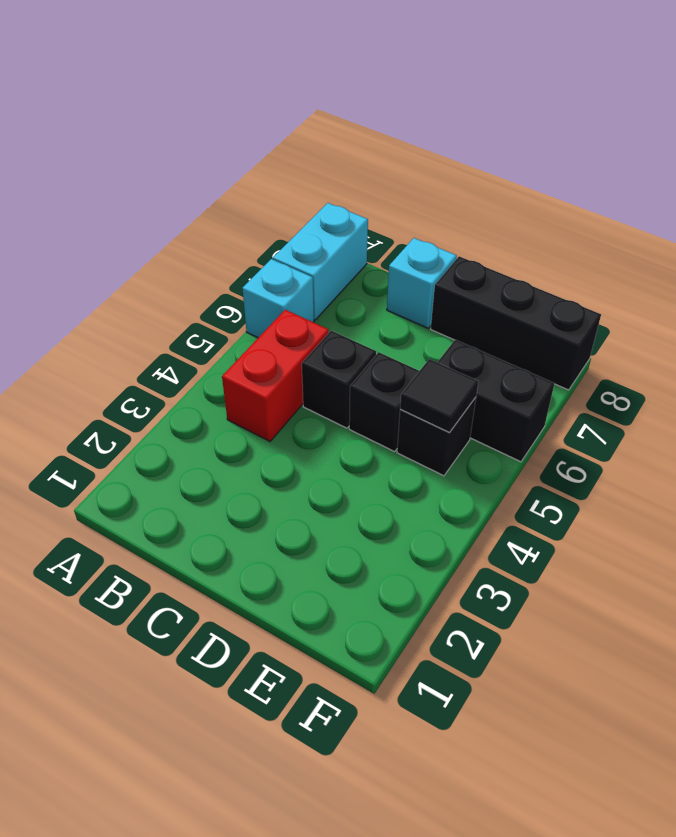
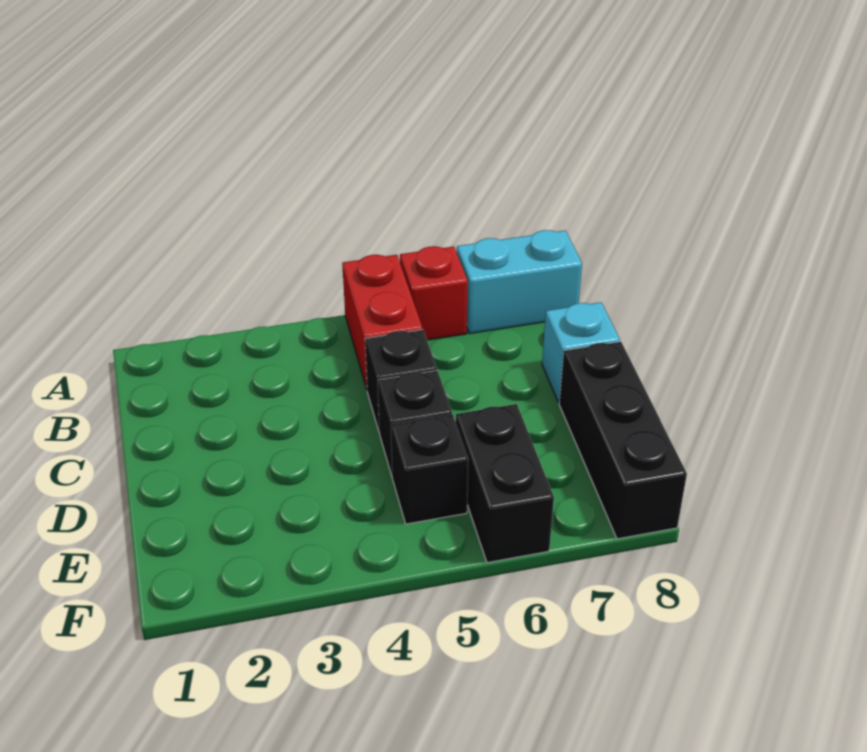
cyan 1x1 brick [242,259,314,338] -> red 1x1 brick [400,246,468,340]
red 1x2 brick [222,310,329,441] -> red 1x2 brick turned to [342,255,423,389]
black 1x1 tile [400,359,478,433] -> none

